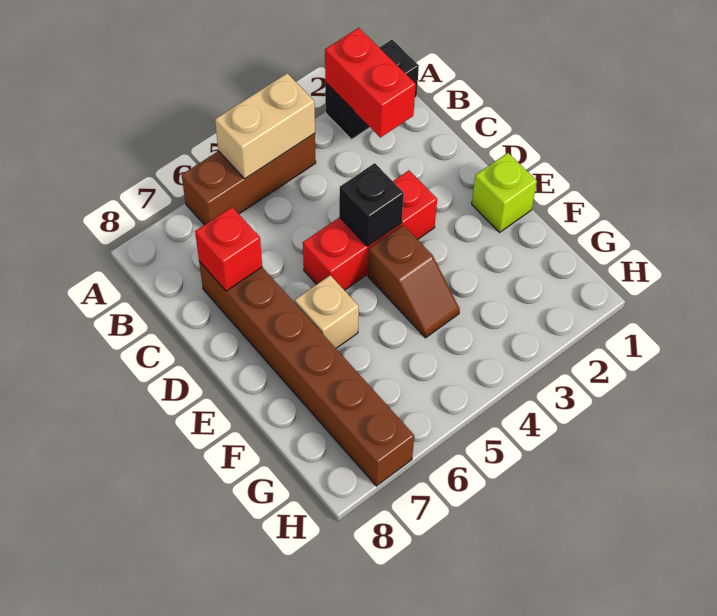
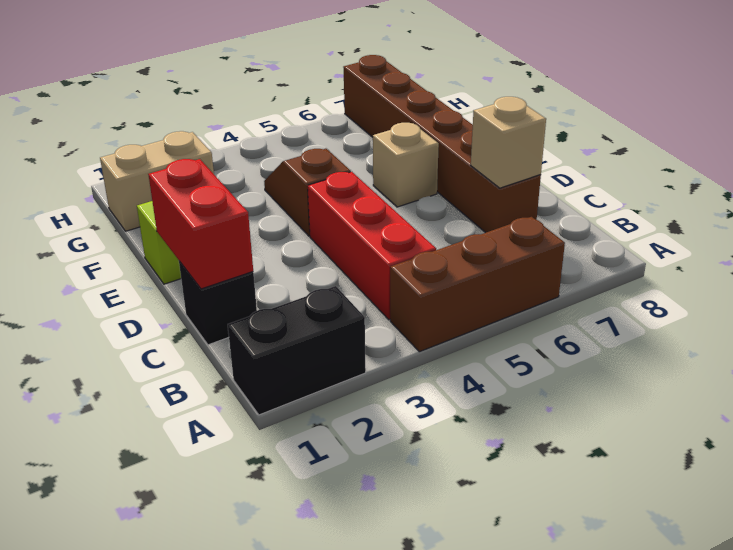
red 1x2 brick [325,28,416,137] -> red 1x2 brick moved to [148,159,253,289]
tan 1x2 brick [215,73,315,179] -> tan 1x2 brick moved to [100,131,214,231]
red 1x1 brick [195,207,262,291] -> tan 1x1 brick [471,97,546,188]
red 1x3 brick [303,171,437,290] -> red 1x3 brick turned to [308,172,436,320]
black 1x1 brick [339,163,404,246] -> black 1x1 brick moved to [179,261,257,345]

